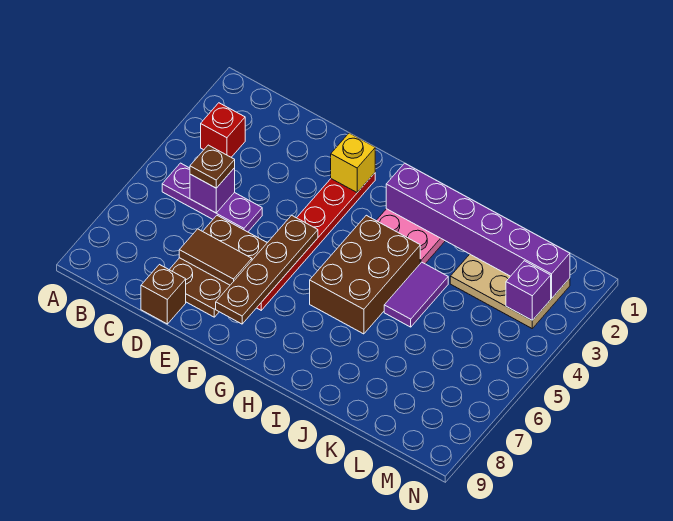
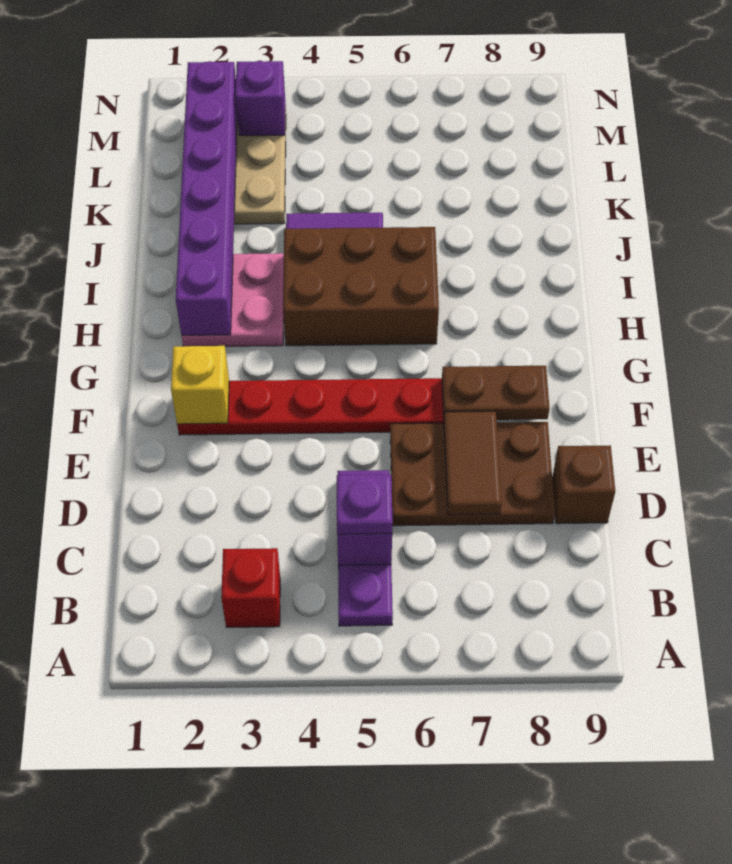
brown 1x1 plate [190,145,235,188] -> purple 1x1 plate [337,475,393,534]
brown 1x4 plate [216,215,318,324] -> brown 1x2 plate [442,366,549,420]

